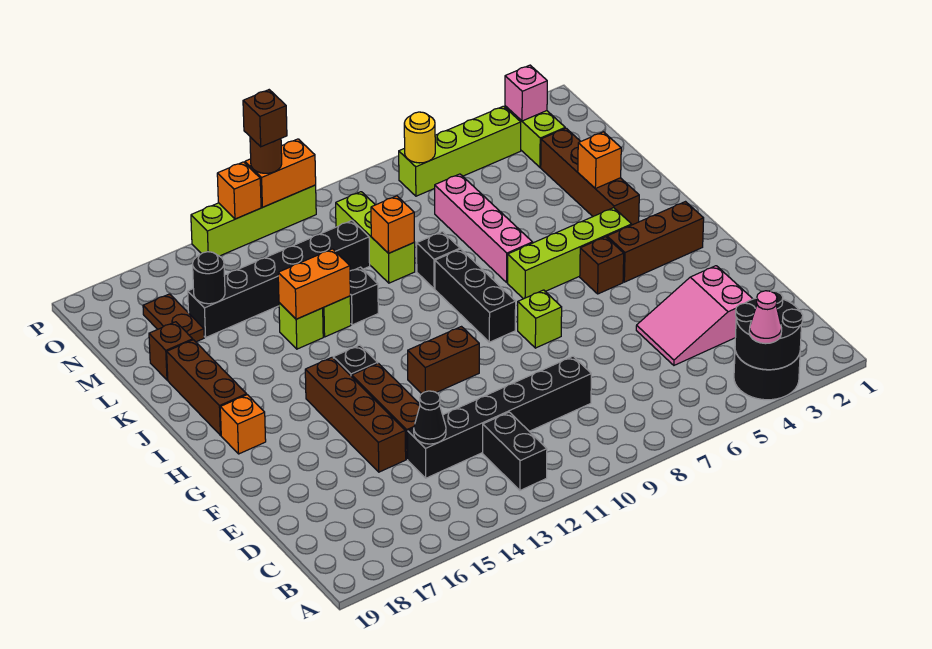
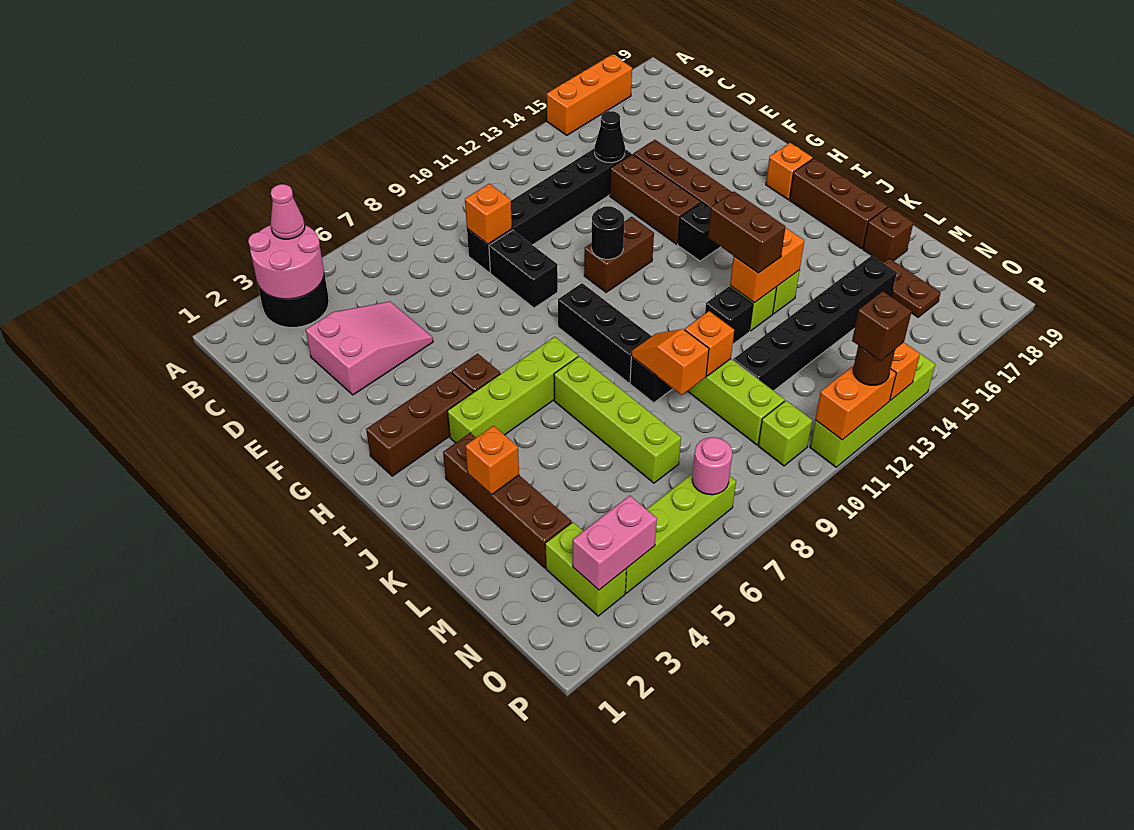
black 2x2 round brick [735,291,803,370] -> pink 2x2 round brick [248,225,324,299]
none -> orange 1x3 brick [547,55,632,135]
black 1x2 brick [483,412,547,490] -> black 1x2 brick moved to [489,230,558,308]
none -> orange 1x1 brick [465,184,512,244]
lime 1x1 brick [518,290,562,348] -> lime 1x1 brick moved to [758,401,812,466]
pink 1x4 brick [435,174,533,282] -> lime 1x4 brick [554,356,681,483]
none -> brown 1x2 brick [708,192,786,273]
none -> orange 1x2 slope [631,329,709,395]
black 1x1 round brick [193,252,225,304] -> black 1x1 round brick moved to [591,206,624,259]
pink 1x1 brick [505,65,547,121] -> pink 1x2 brick [573,496,657,590]
yellow 1x1 round brick [404,112,435,163] -> pink 1x1 round brick [692,437,732,495]

